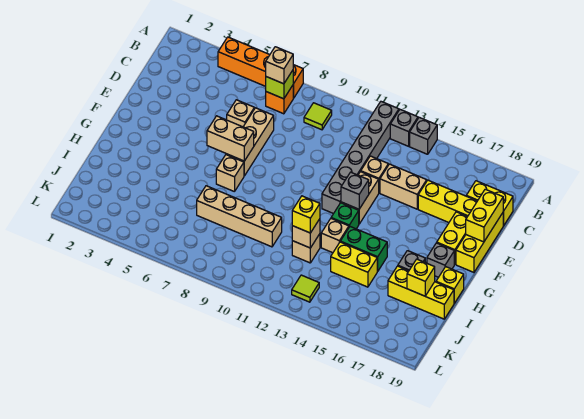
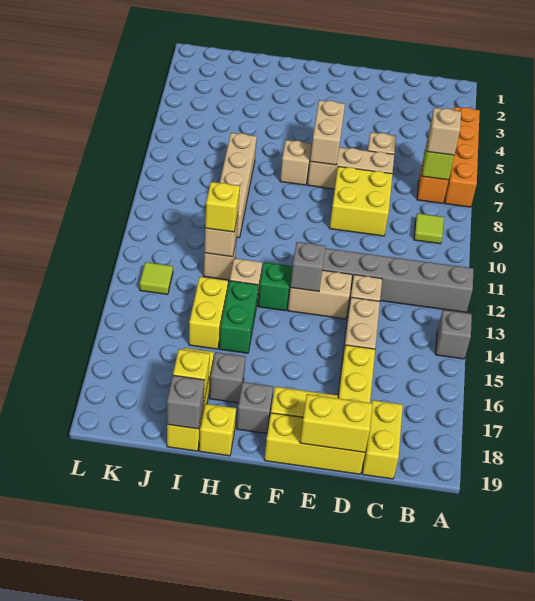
grey 1x1 brick [390,110,418,146] -> grey 1x1 brick moved to [167,375,204,429]
none -> yellow 2x2 brick [329,166,392,236]

